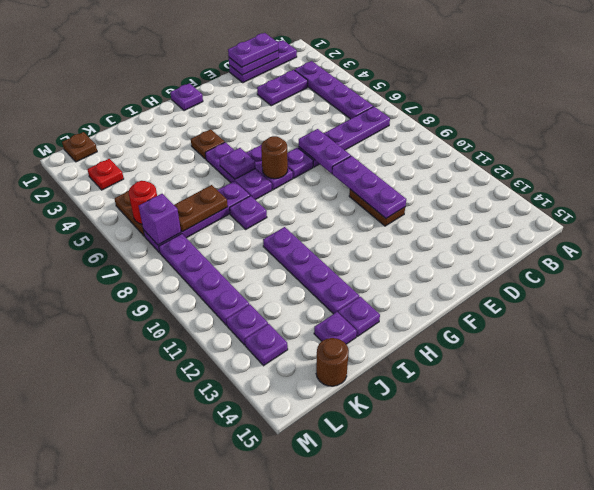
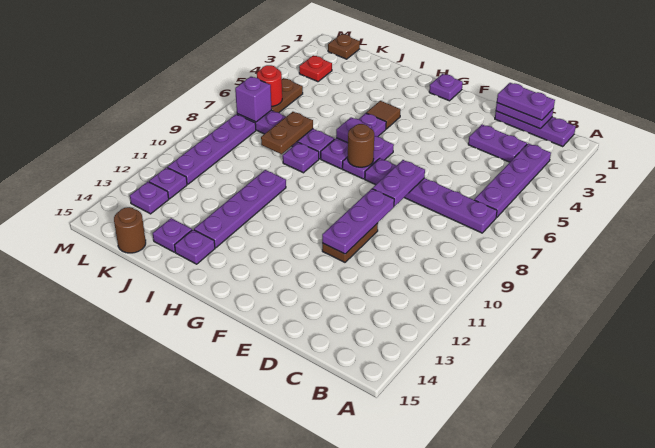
brown 1x1 plate [191,129,225,159] -> brown 1x1 tile [366,101,401,129]
brown 1x2 plate [174,185,228,232] -> brown 1x2 plate turned to [261,112,313,154]

